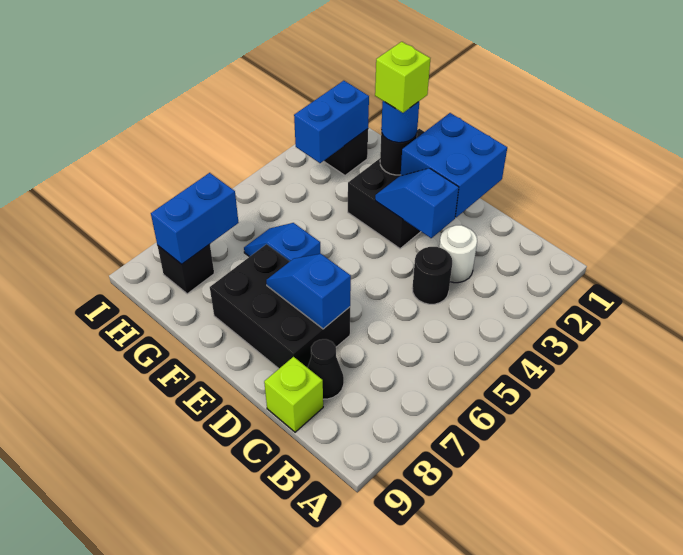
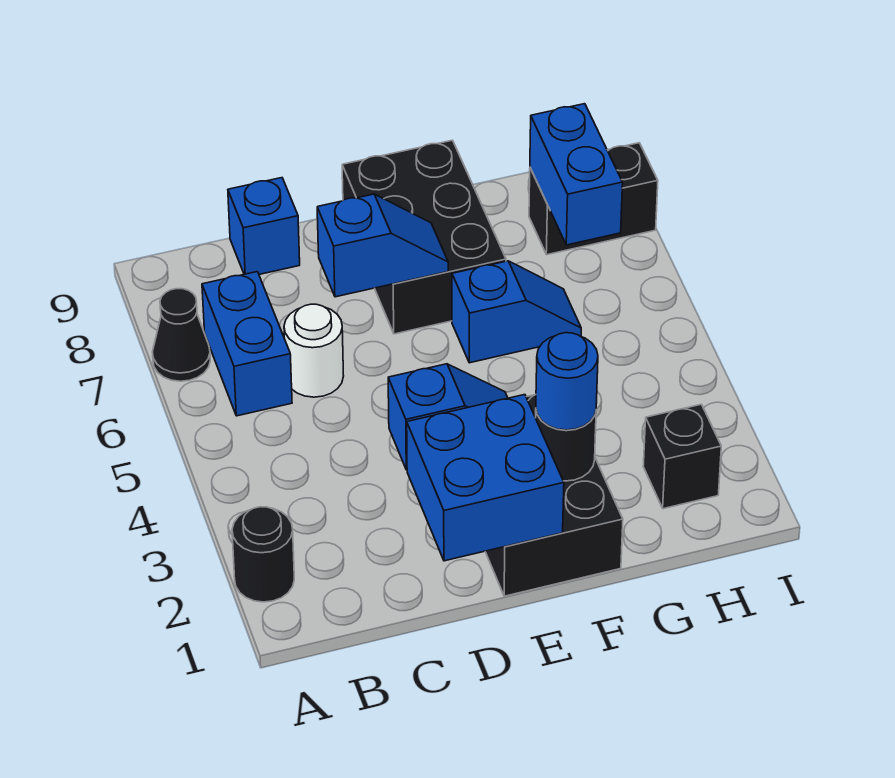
white 1x1 round brick [439,225,477,283] -> white 1x1 round brick moved to [284,304,344,397]
black 1x1 round brick [412,247,452,304] -> black 1x1 round brick moved to [232,507,294,602]
black 1x1 cone [308,339,344,399] -> black 1x1 cone moved to [152,289,210,381]
lime 1x1 brick [264,357,323,432] -> blue 1x1 brick [228,178,300,274]
black 2x3 brick [210,244,350,369] -> black 2x3 brick turned to [342,140,506,334]
lime 1x1 brick [375,42,430,113] -> none
blue 1x2 brick [294,81,369,163] -> blue 1x2 brick moved to [202,272,292,416]
black 1x1 brick [157,244,214,294] -> black 1x2 brick [529,143,658,255]

